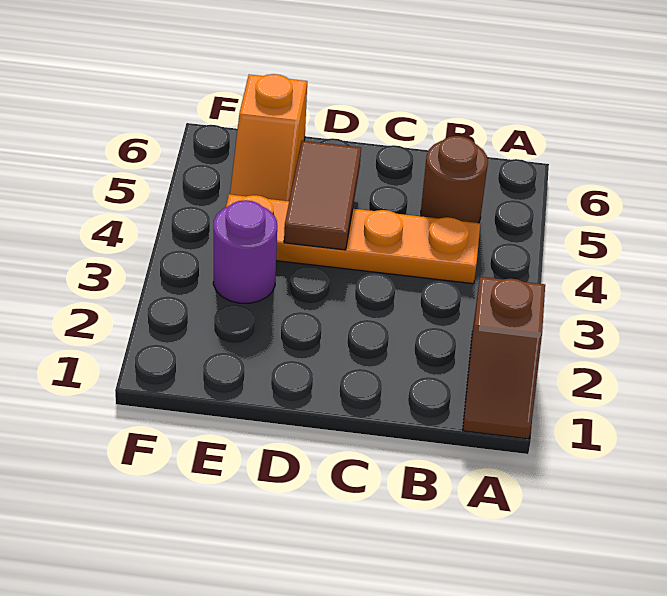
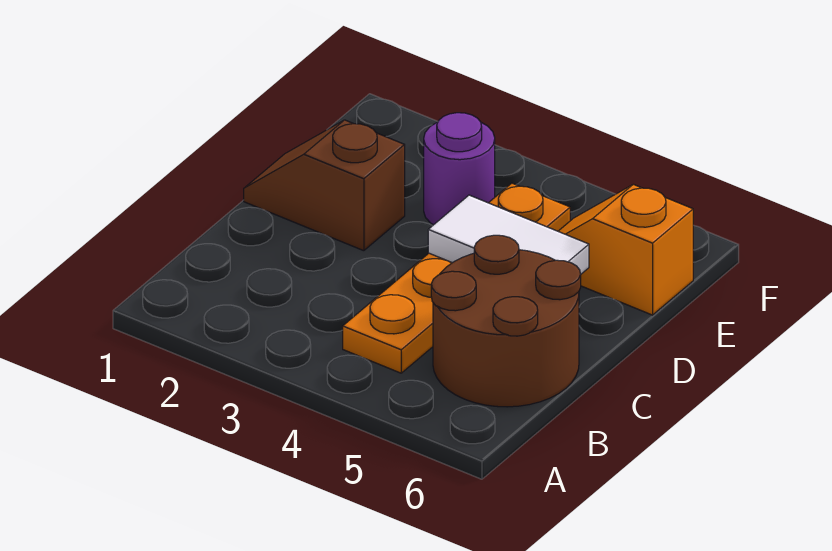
brown 1x2 slope [463,277,545,439] -> brown 1x2 slope moved to [244,120,405,251]
brown 1x1 round brick [421,136,488,223] -> brown 2x2 round brick [431,235,581,407]
brown 1x2 tile [284,141,361,250] -> white 1x2 tile [428,195,589,275]

